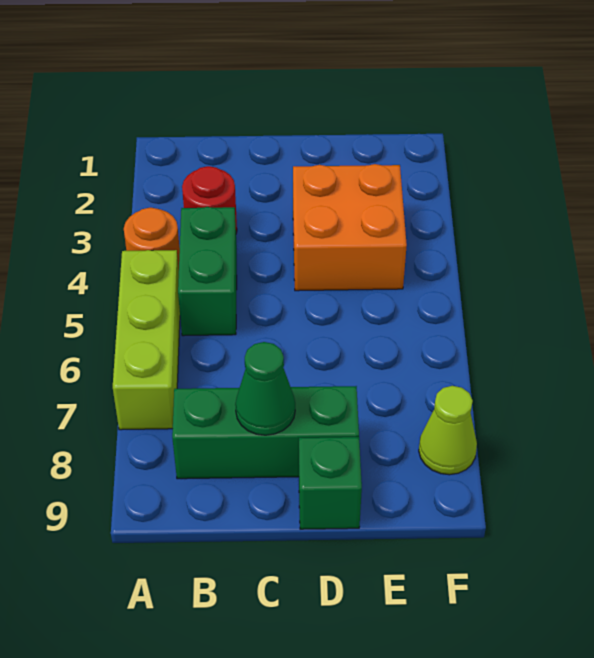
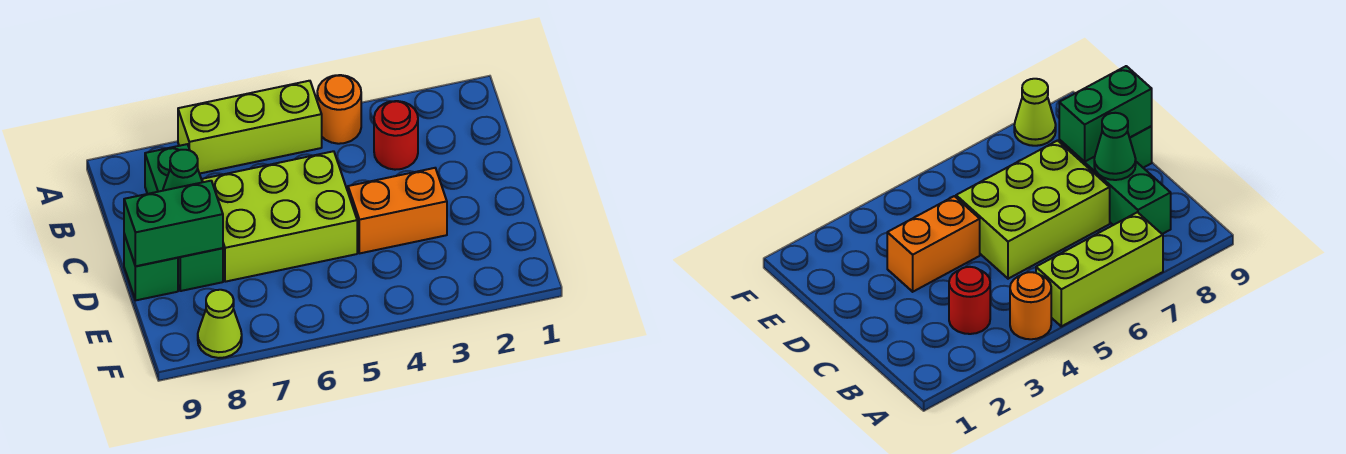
green 1x2 brick [178,207,237,336] -> green 1x2 brick moved to [124,181,223,266]
none -> lime 2x3 brick [202,151,357,282]
orange 2x2 brick [293,164,407,291] -> orange 1x2 brick [348,168,447,253]

